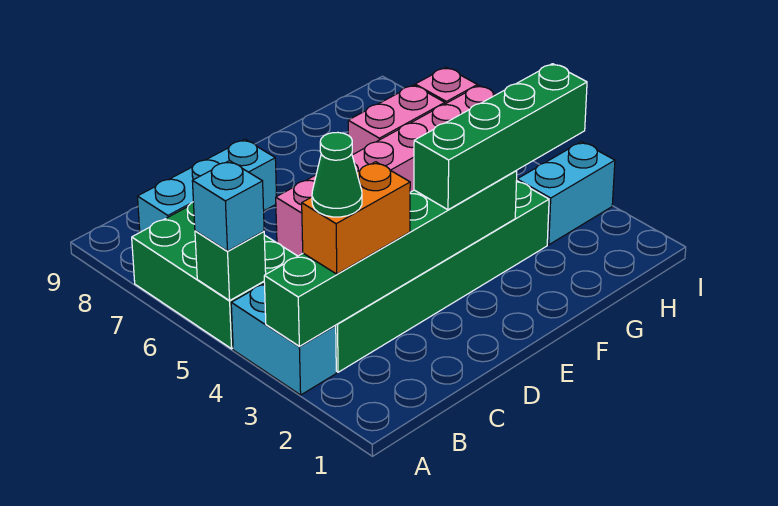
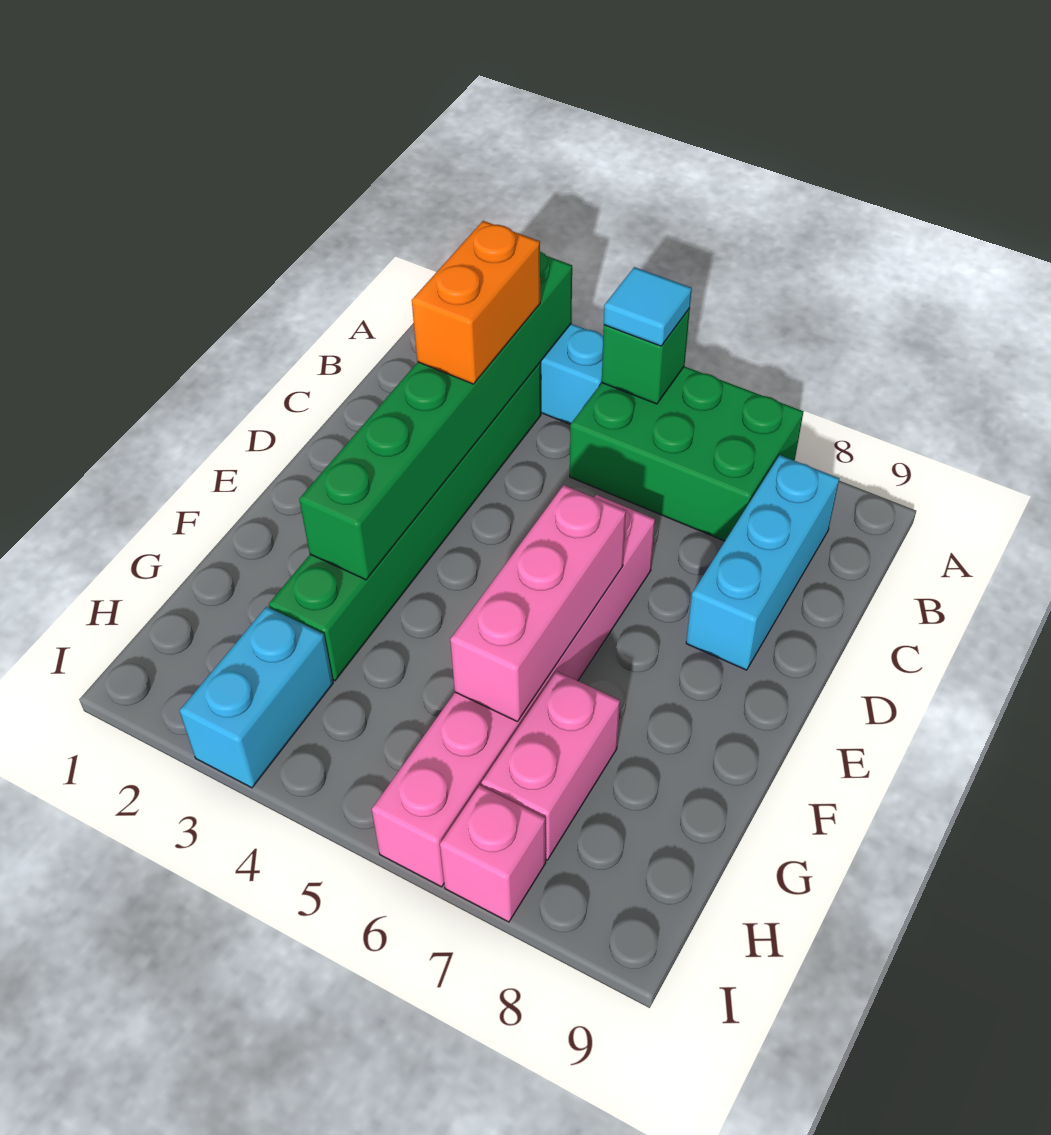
cyan 1x1 brick [192,161,264,251] -> cyan 1x1 tile [604,267,692,346]
green 1x1 cone [312,132,362,217] -> none
green 1x4 brick [414,64,587,210] -> none
none -> pink 1x3 brick [450,485,626,722]

